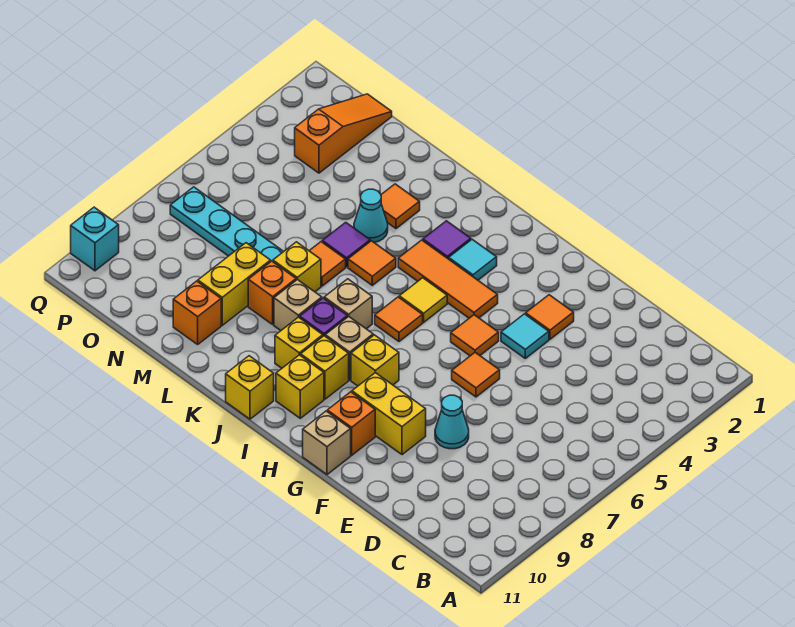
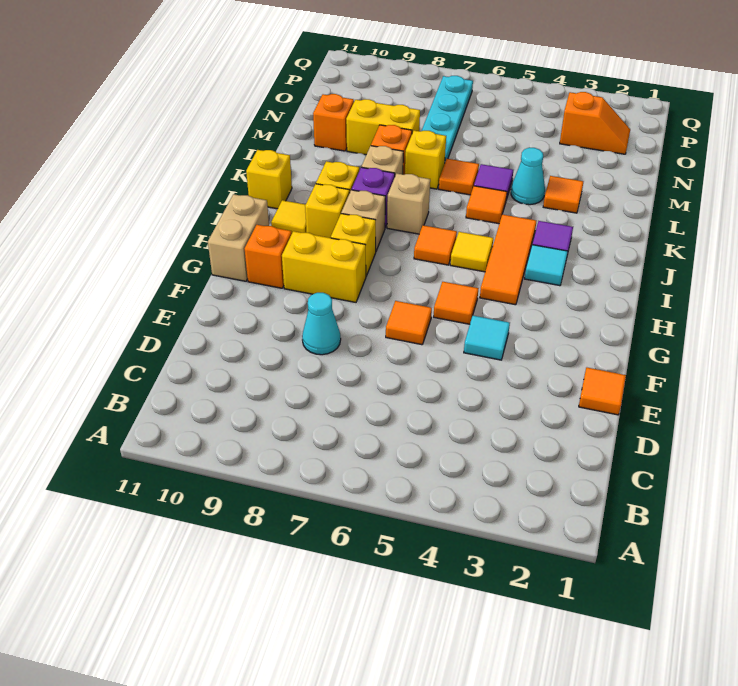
orange 1x1 tile [526,295,574,339] -> orange 1x1 tile moved to [579,368,626,415]
yellow 1x2 brick [352,373,426,455] -> yellow 1x2 brick turned to [282,231,366,302]
tan 1x1 brick [303,411,351,475] -> tan 1x2 brick [208,194,269,281]
yellow 1x1 brick [276,355,324,418] -> yellow 1x1 tile [271,200,307,233]
orange 1x3 slope [295,94,392,173] -> orange 1x2 slope [560,92,630,154]
cyan 1x1 brick [71,207,119,271] -> none

